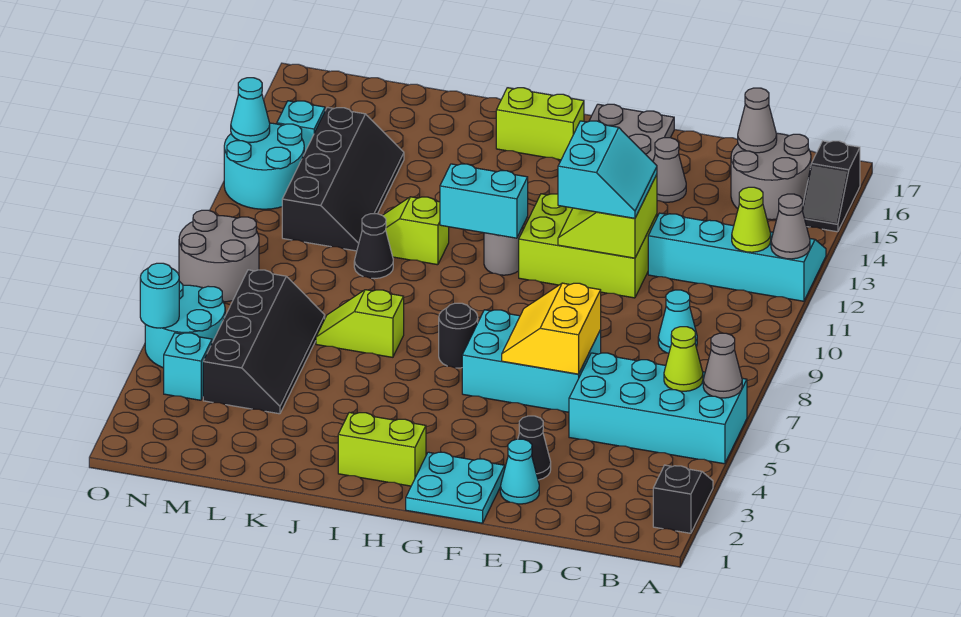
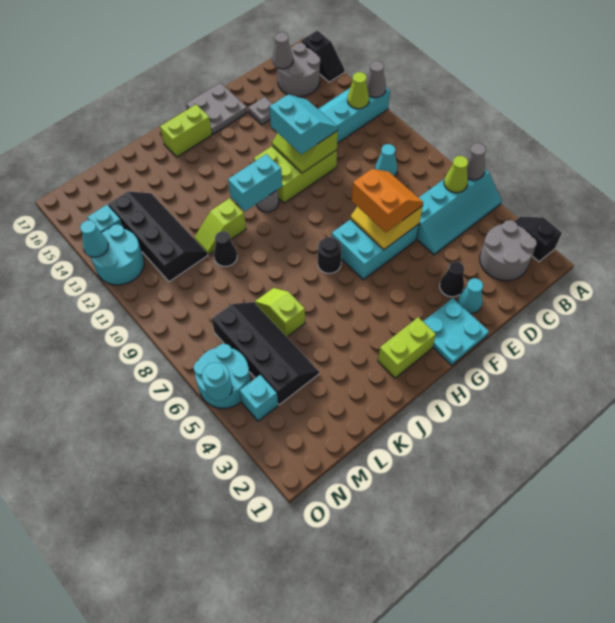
cyan 2x4 brick [569,353,747,464] -> cyan 2x4 slope [417,169,502,255]
none -> orange 2x2 slope [352,169,423,232]
grey 1x1 cone [653,138,686,202] -> grey 1x1 plate [248,97,272,125]
lime 1x2 slope [316,290,404,357] -> lime 1x2 slope turned to [255,288,305,337]
grey 2x2 round brick [179,210,259,302] -> grey 2x2 round brick moved to [480,220,537,281]

